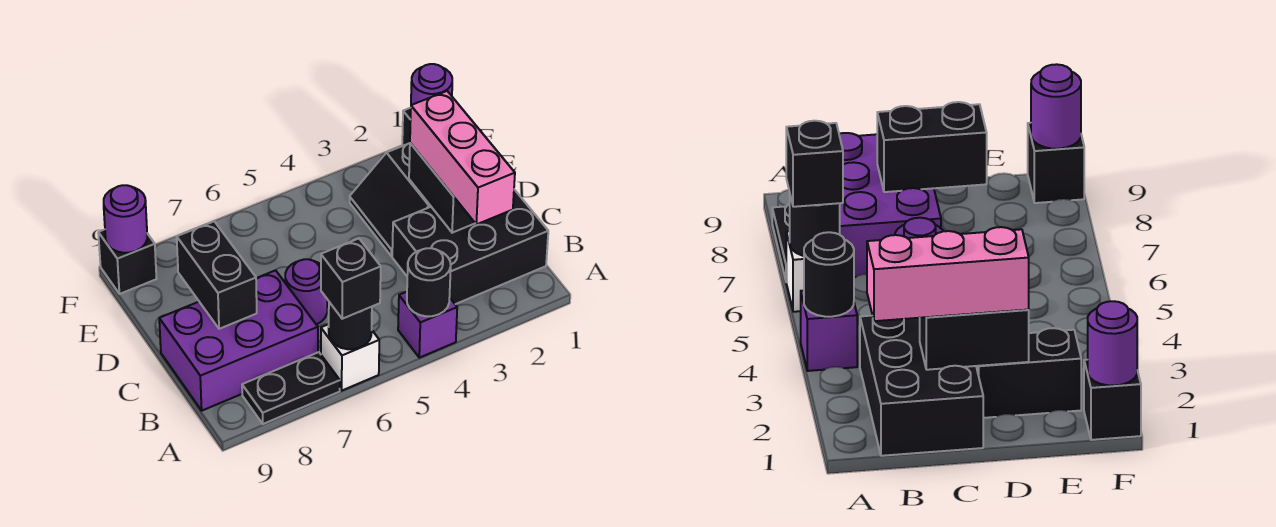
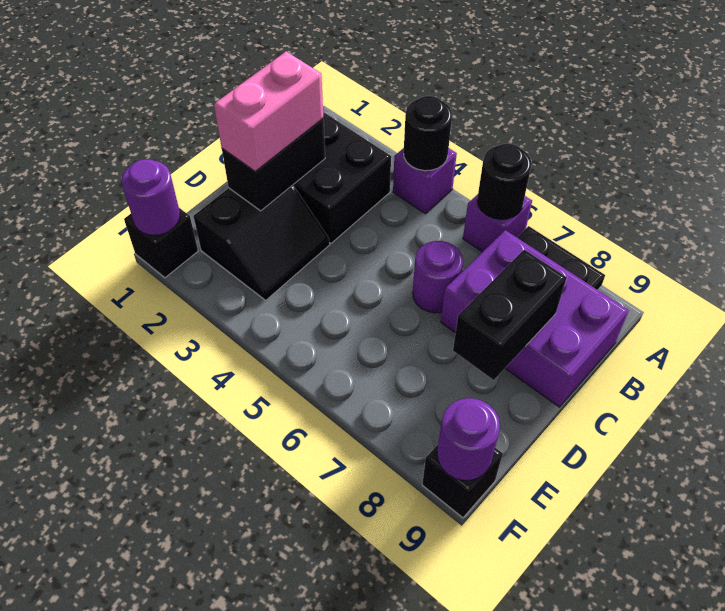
white 1x1 brick [321,324,379,390] -> purple 1x1 brick [463,194,532,252]
black 1x1 brick [321,239,381,319] -> none
pink 1x3 brick [410,91,515,224] -> pink 1x2 brick [214,52,323,171]

